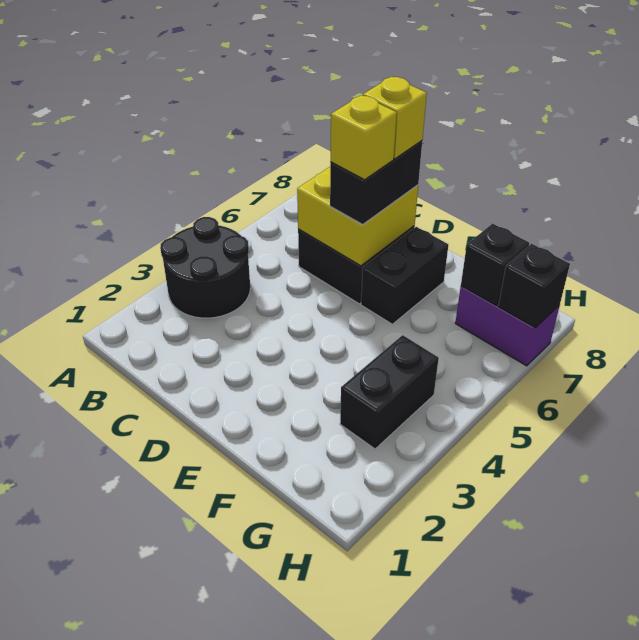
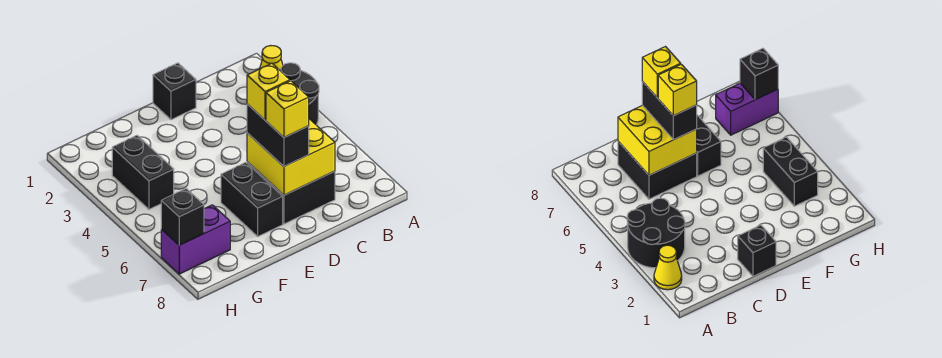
none -> yellow 1x1 cone [260,46,283,69]
black 1x1 brick [461,223,529,305] -> black 1x1 brick moved to [153,63,196,120]

